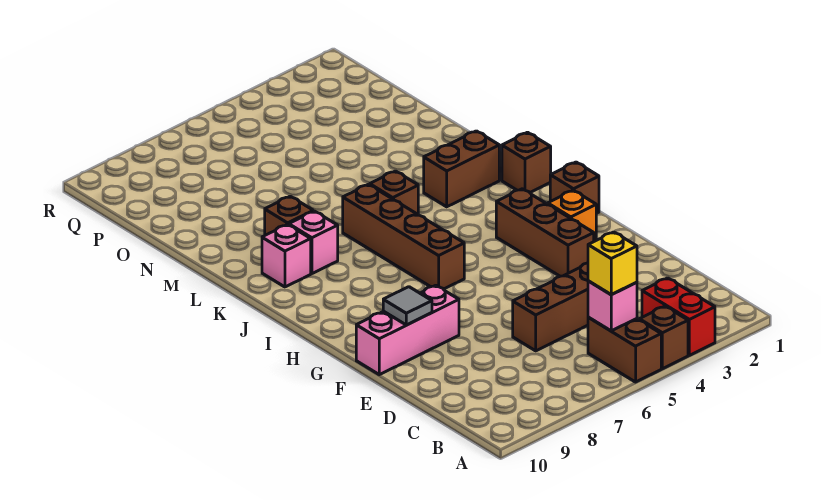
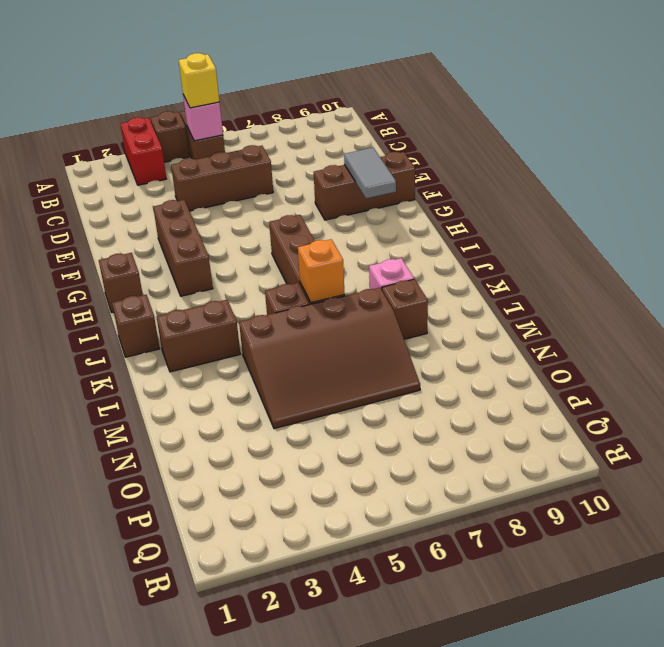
pink 1x3 brick [356,285,459,375] -> brown 1x3 brick [314,152,415,220]
grey 1x1 tile [383,287,432,325] -> grey 1x2 tile [344,148,396,198]
orange 1x1 brick [548,190,596,241] -> orange 1x1 brick moved to [298,239,345,303]
pink 1x1 brick [262,224,311,287] -> none
none -> brown 3x4 slope [239,288,420,429]

